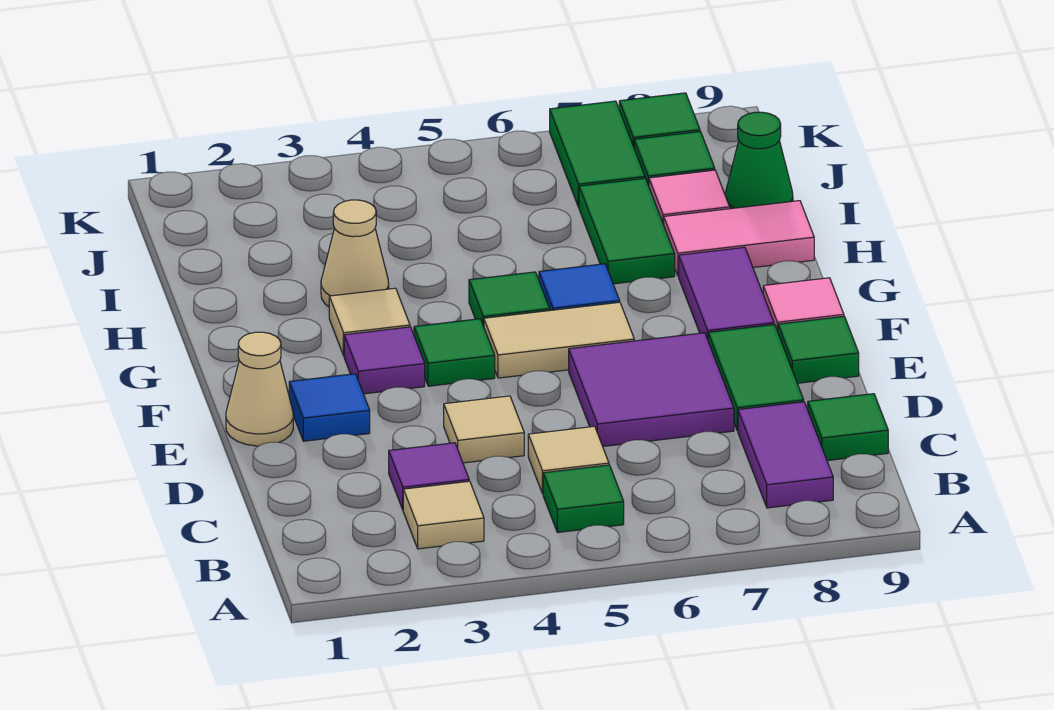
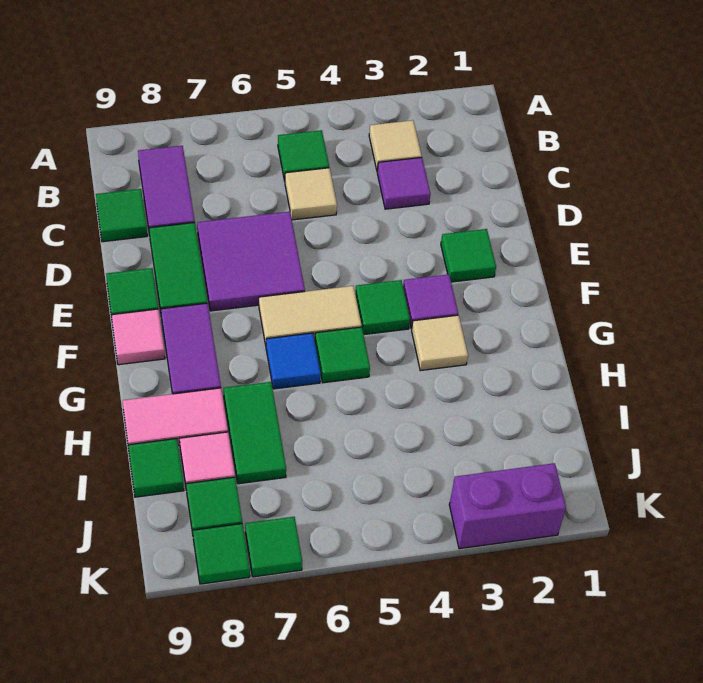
tan 1x1 tile [444,396,524,463] -> none
tan 1x1 cone [226,332,293,446] -> none
blue 1x1 tile [289,374,370,441] -> green 1x1 tile [441,229,496,282]
tan 1x1 cone [321,200,389,307] -> none
green 1x1 cone [725,112,793,209] -> green 1x1 tile [128,439,184,497]
green 1x2 tile [550,101,645,207] -> green 1x1 tile [245,517,302,577]
none -> purple 1x2 brick [449,463,566,549]

